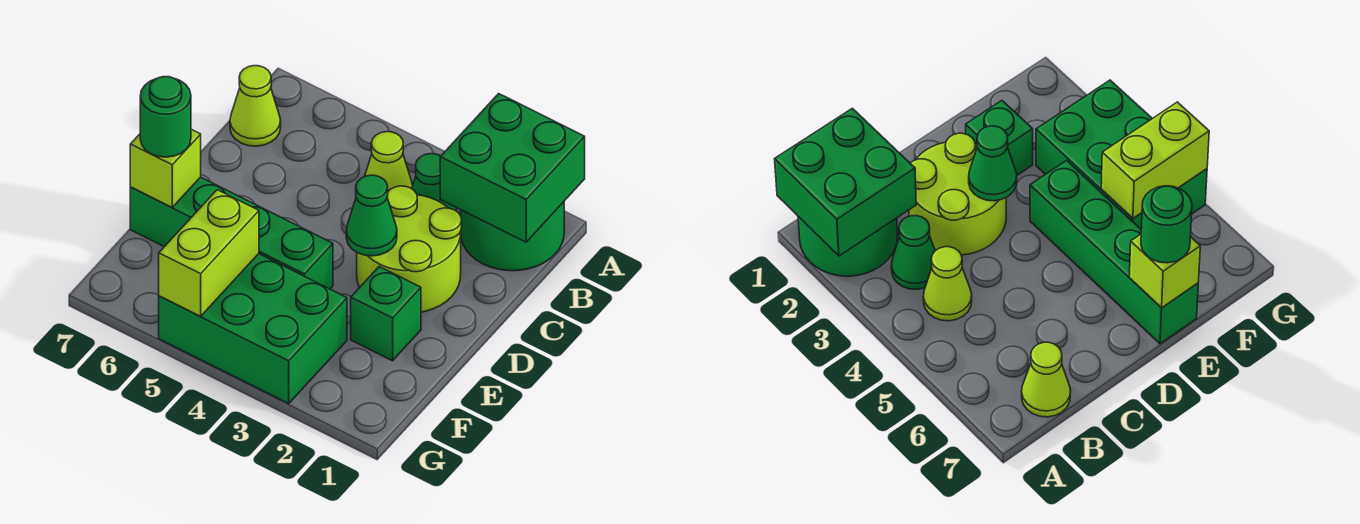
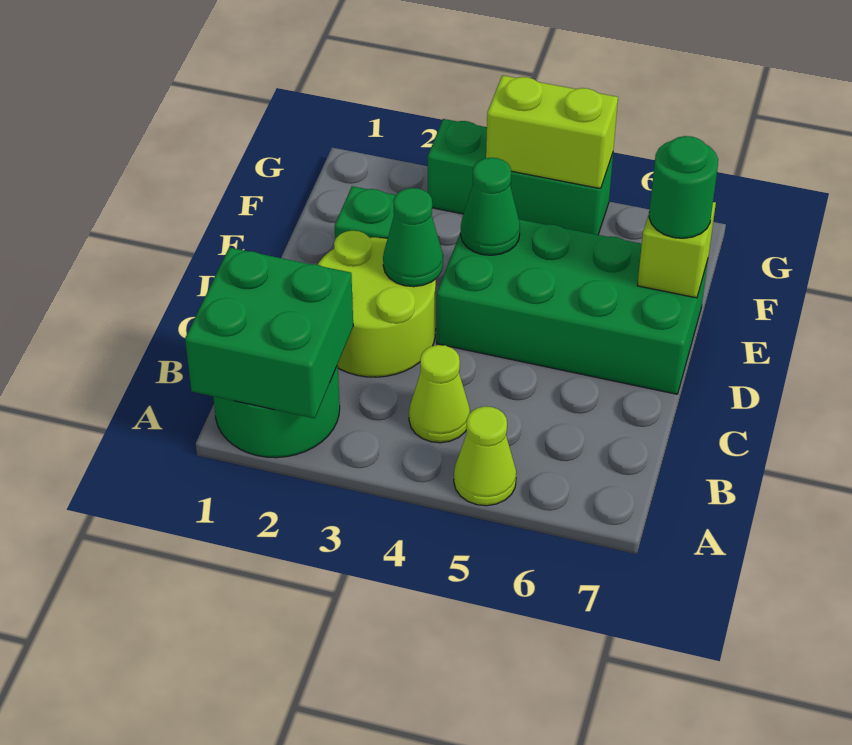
green 1x1 cone [412,154,457,211] -> green 1x1 cone moved to [461,158,520,255]
lime 1x1 cone [230,66,281,146] -> lime 1x1 cone moved to [454,406,516,506]
green 1x4 brick [130,177,333,289] -> green 2x4 brick [437,219,708,394]
green 2x3 brick [159,254,347,403] -> green 1x3 brick [428,119,613,235]
lime 1x2 brick [159,190,259,316] -> lime 1x2 brick turned to [486,75,618,189]

